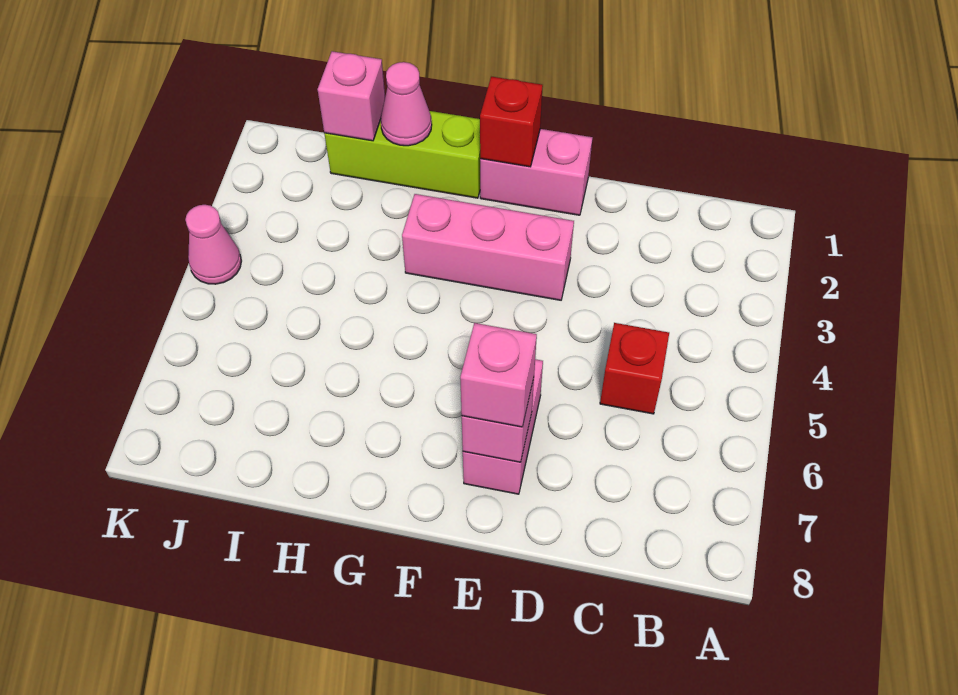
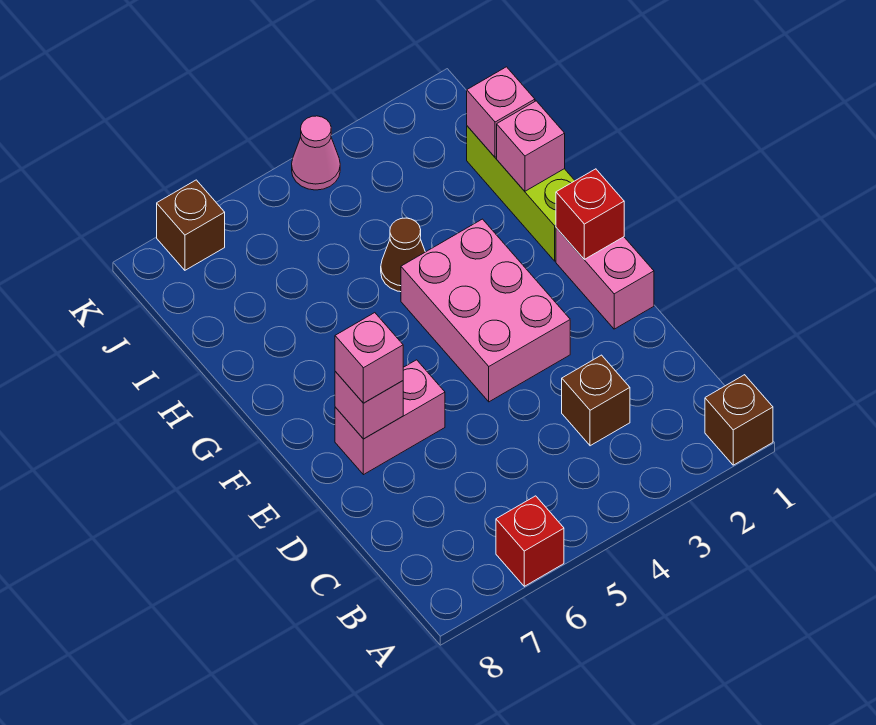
none -> brown 1x1 brick [705,375,773,465]
none -> brown 1x1 brick [562,355,630,446]
red 1x1 brick [600,323,669,414] -> red 1x1 brick moved to [496,496,564,586]
pink 1x3 brick [402,194,574,300] -> pink 2x3 brick [401,219,570,402]
pink 1x1 cone [381,62,432,146] -> pink 1x1 brick [497,101,565,191]
none -> brown 1x1 cone [381,218,425,292]
none -> brown 1x1 brick [157,180,225,270]

